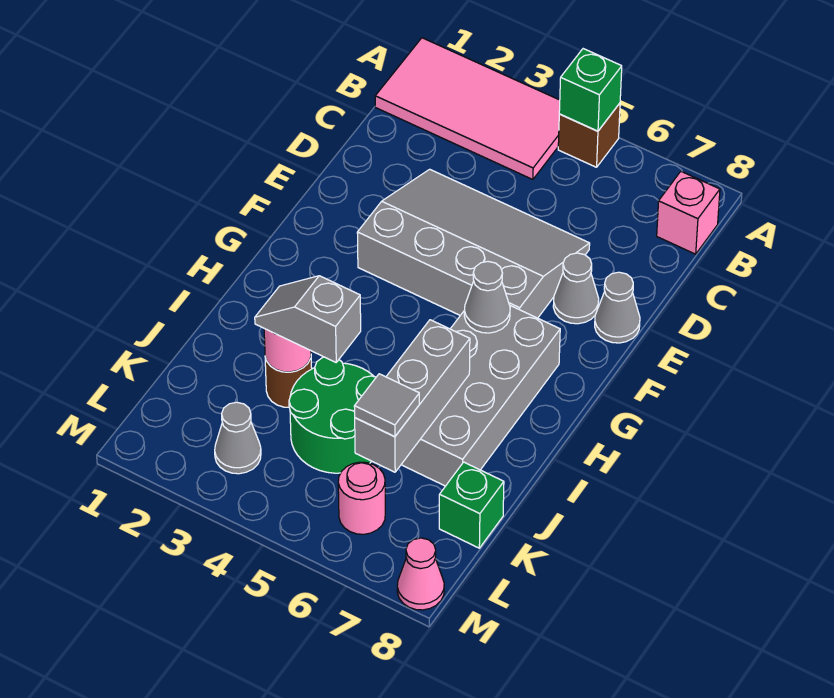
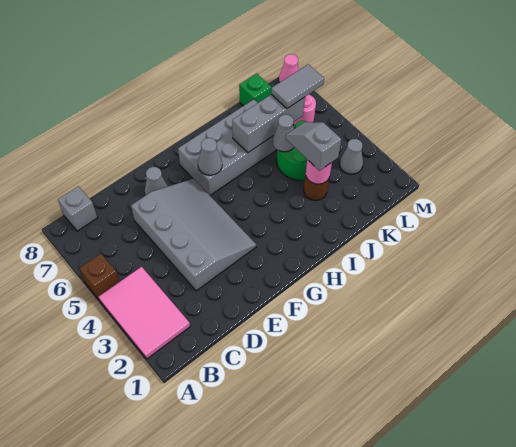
pink 2x4 tile [375,38,560,180] -> pink 2x3 tile [99,267,190,359]
green 1x1 brick [559,49,622,131] -> none
pink 1x1 brick [657,172,720,254] -> grey 1x1 brick [58,186,97,231]
grey 3x4 slope [357,169,590,318] -> grey 3x4 slope turned to [131,179,256,291]
grey 1x1 cone [595,272,640,343] -> grey 1x1 cone moved to [272,115,294,152]
grey 1x2 slope [255,276,361,362] -> grey 1x2 slope turned to [285,122,341,171]
grey 1x1 tile [354,374,419,436] -> grey 1x2 tile [271,64,324,109]

